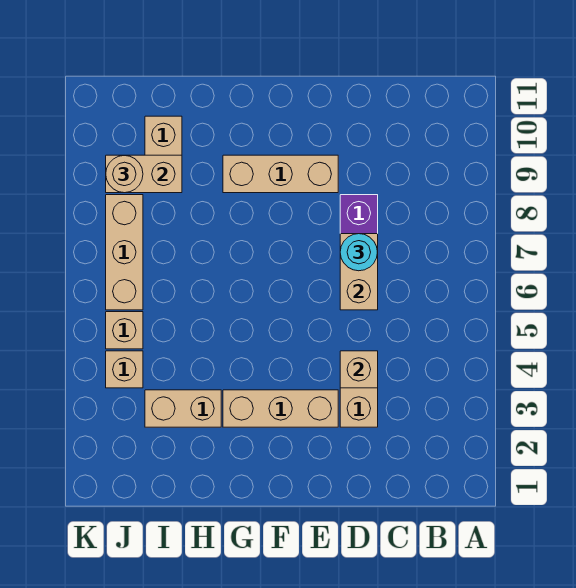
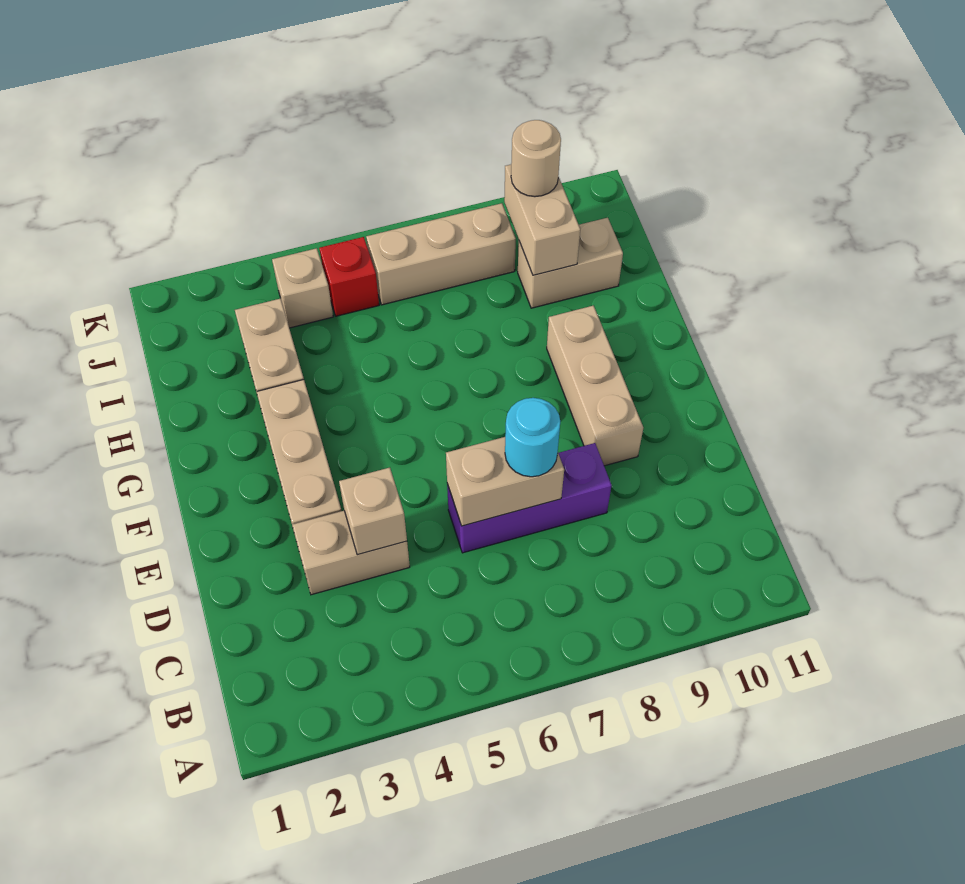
tan 1x1 brick [106,312,143,349] -> red 1x1 brick [319,237,379,316]

